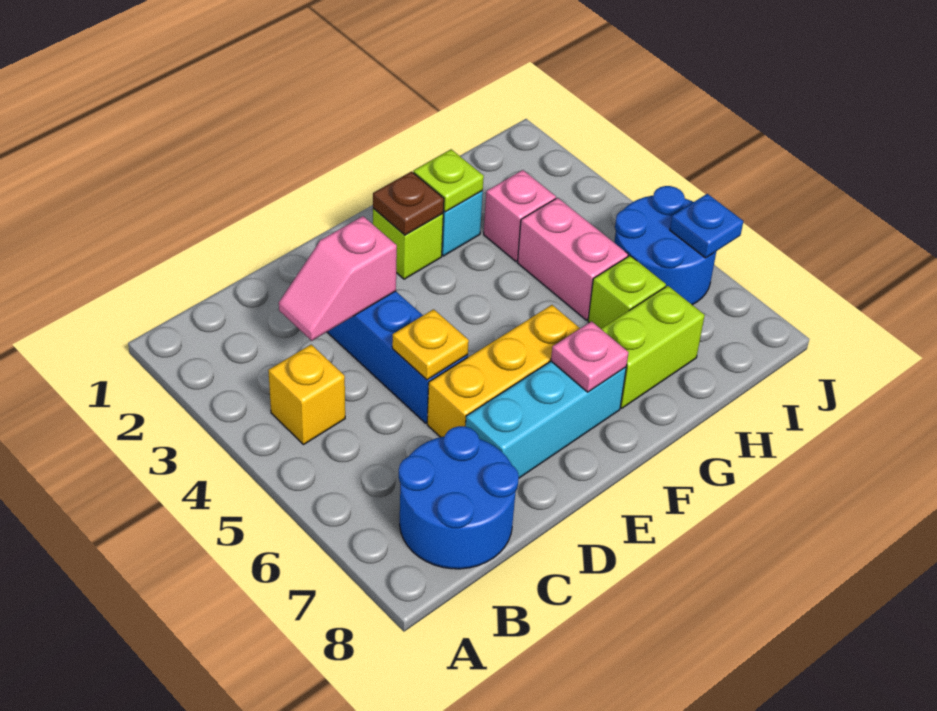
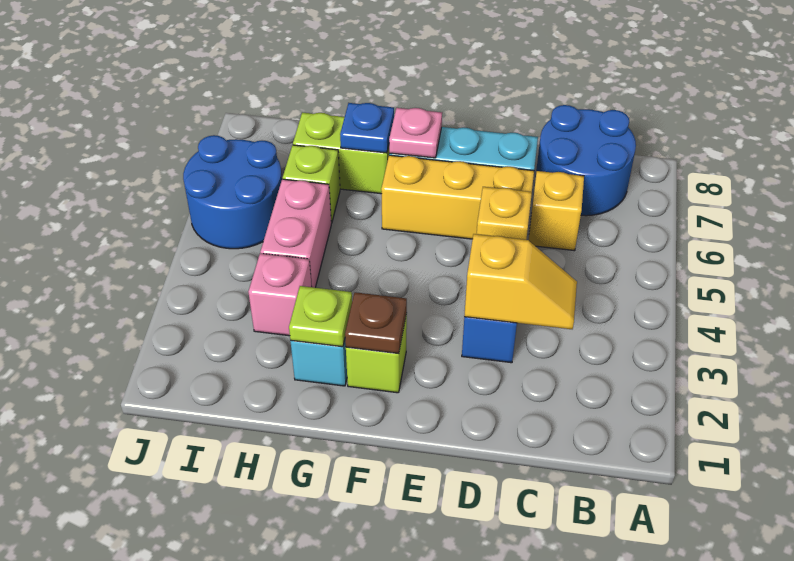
yellow 1x1 brick [268,345,345,445] -> yellow 1x1 brick moved to [529,171,584,251]
pink 1x2 slope [279,216,397,341] -> yellow 1x2 slope [464,234,577,329]
blue 1x1 plate [670,194,743,258] -> blue 1x1 plate moved to [340,103,394,153]

